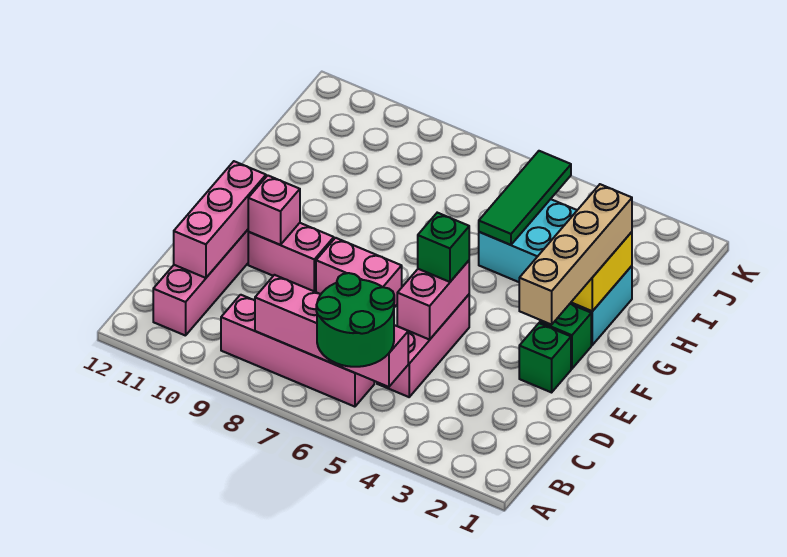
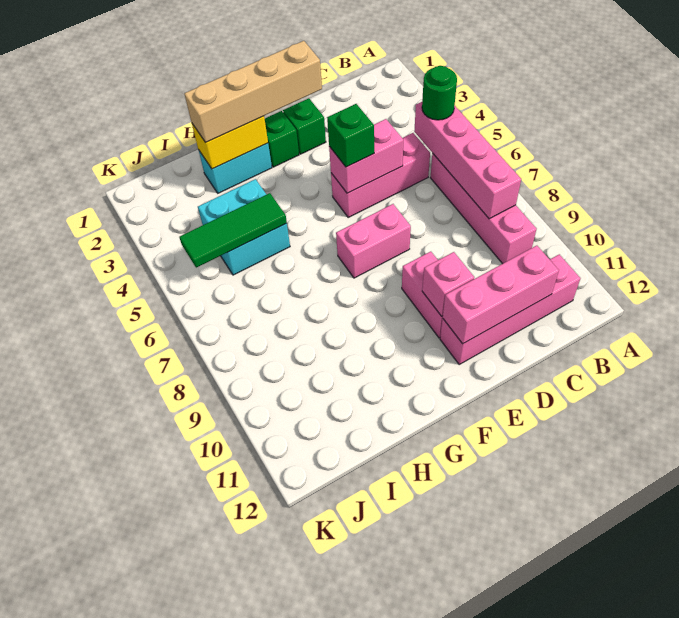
green 2x2 round brick [316,273,394,367] -> green 1x1 round brick [422,66,457,120]
pink 1x2 brick [316,238,402,307] -> pink 1x2 brick turned to [336,204,411,278]

